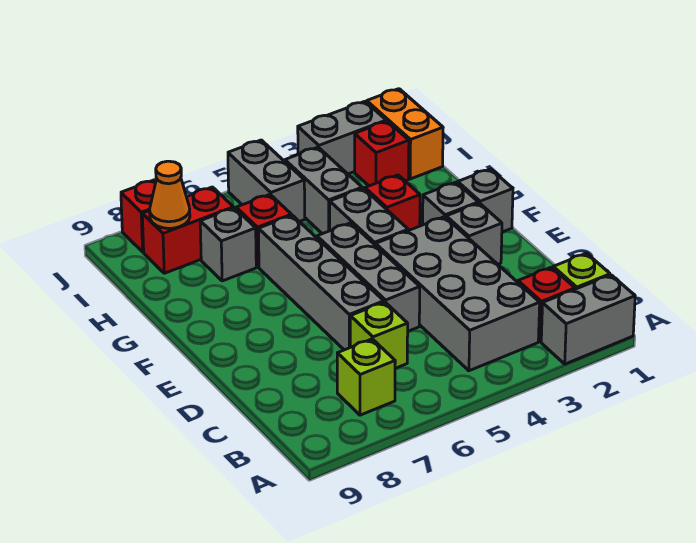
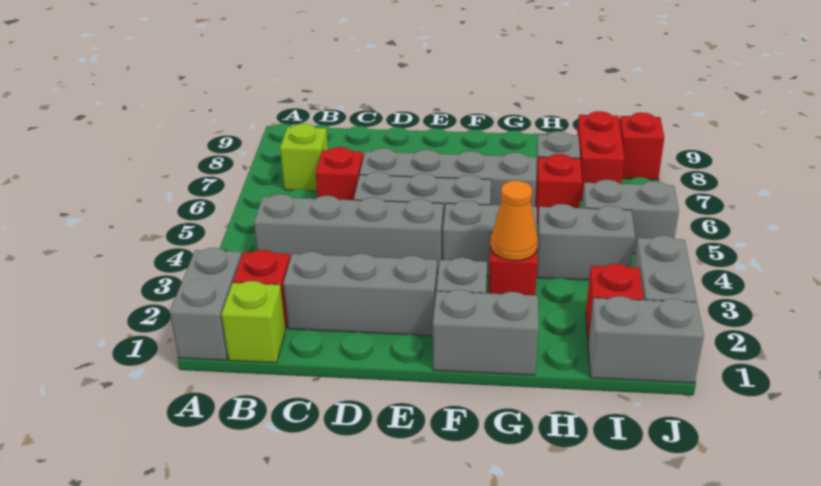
grey 2x4 brick [376,217,540,371] -> grey 1x4 brick [254,194,443,274]
lime 1x1 brick [350,302,408,368] -> red 1x1 brick [316,147,363,200]
grey 1x1 brick [446,203,502,264] -> grey 1x3 brick [283,252,437,336]
grey 1x1 brick [458,169,513,232] -> grey 1x2 brick [433,290,538,375]
orange 1x2 brick [367,89,443,179] -> grey 1x2 brick [588,296,704,383]
orange 1x1 cone [150,161,190,228] -> orange 1x1 cone moved to [490,181,538,261]

